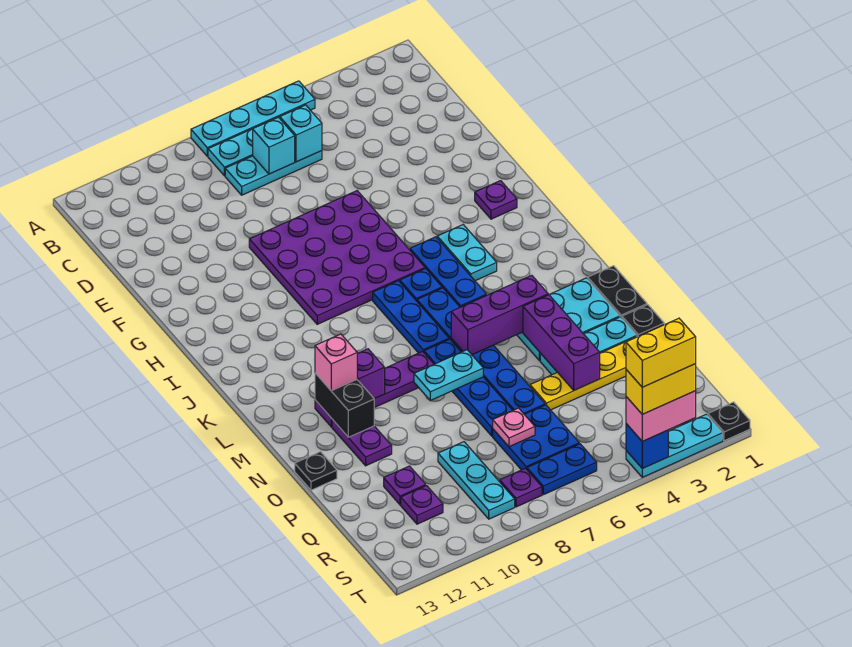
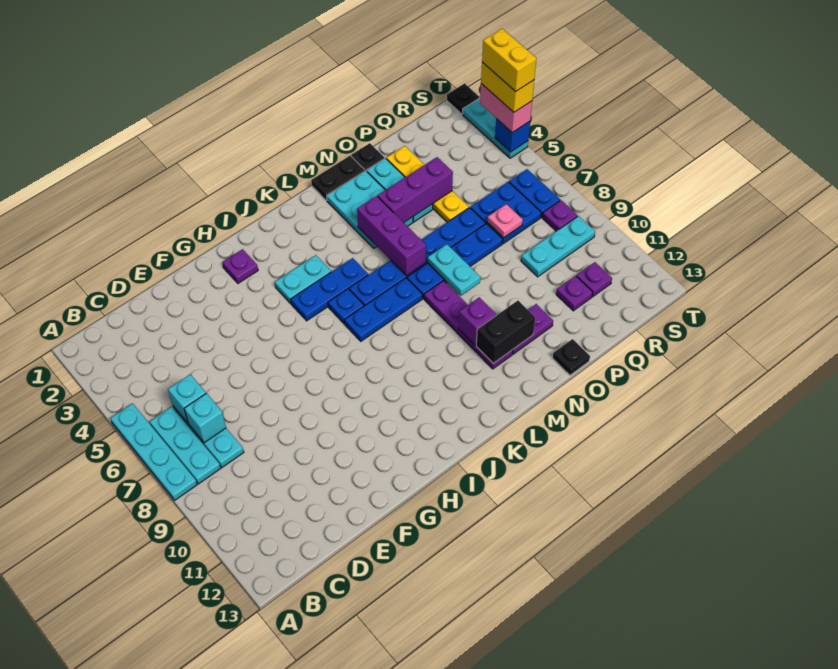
purple 4x4 plate [249,191,425,324] -> none
pink 1x1 brick [315,334,357,391] -> none

